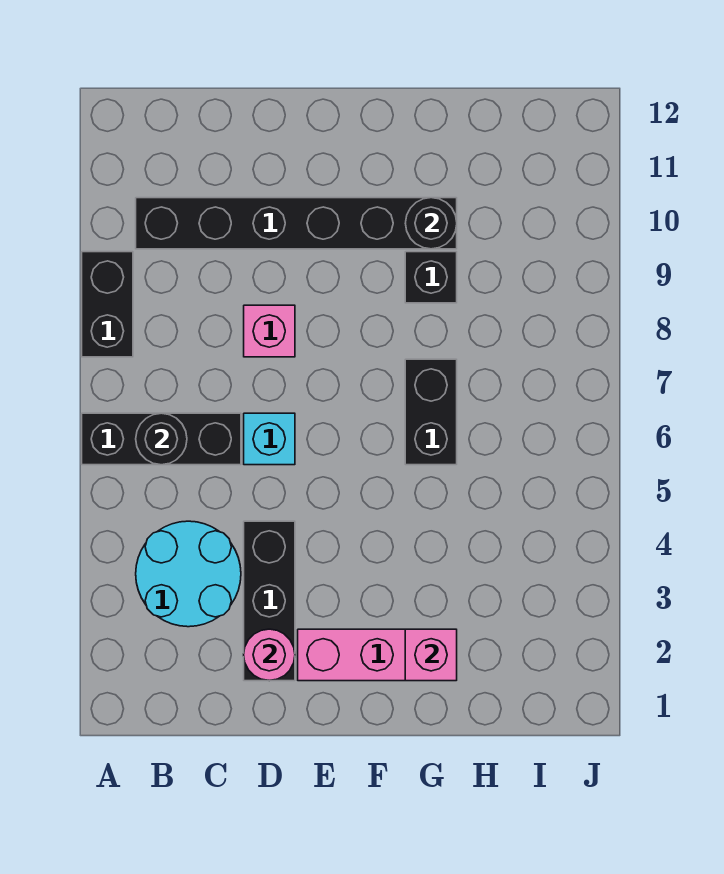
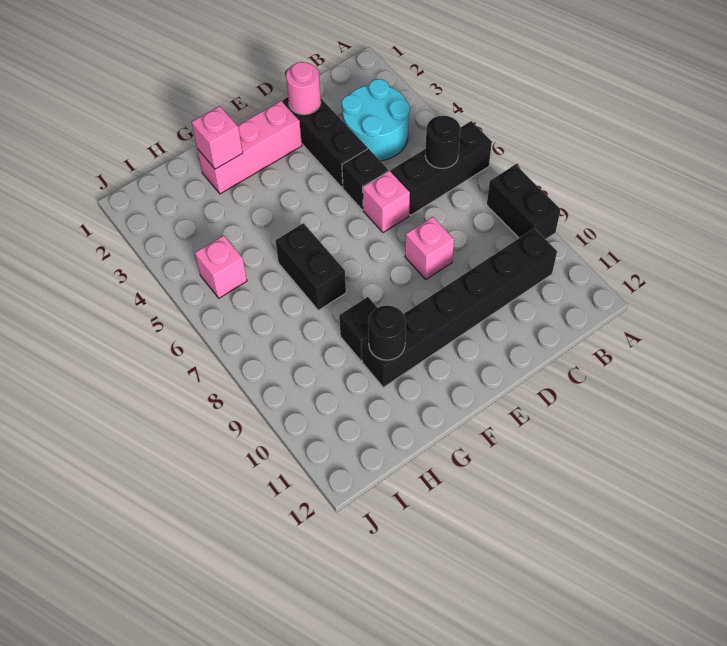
none -> black 1x1 brick [342,149,388,210]
cyan 1x1 brick [244,413,295,465] -> pink 1x1 brick [363,171,410,233]
none -> pink 1x1 brick [195,235,247,298]

